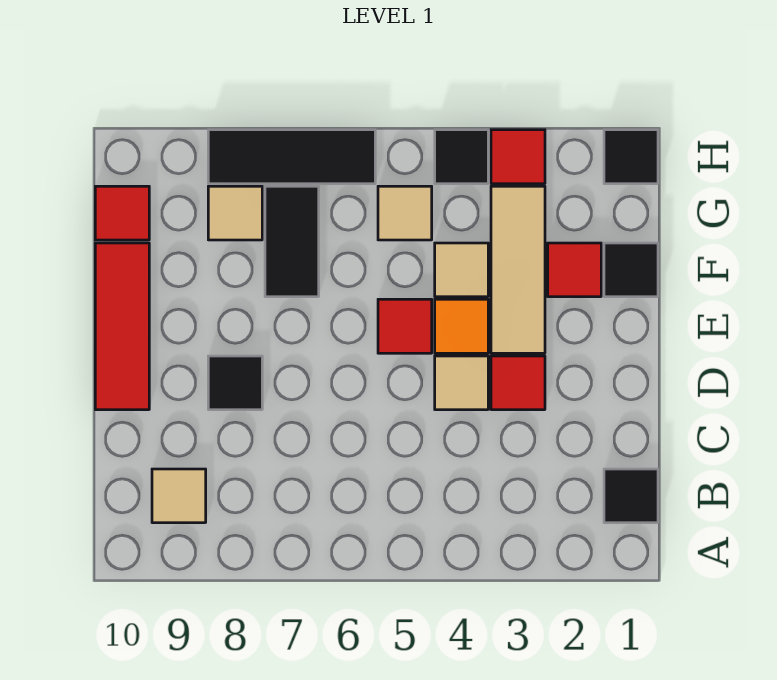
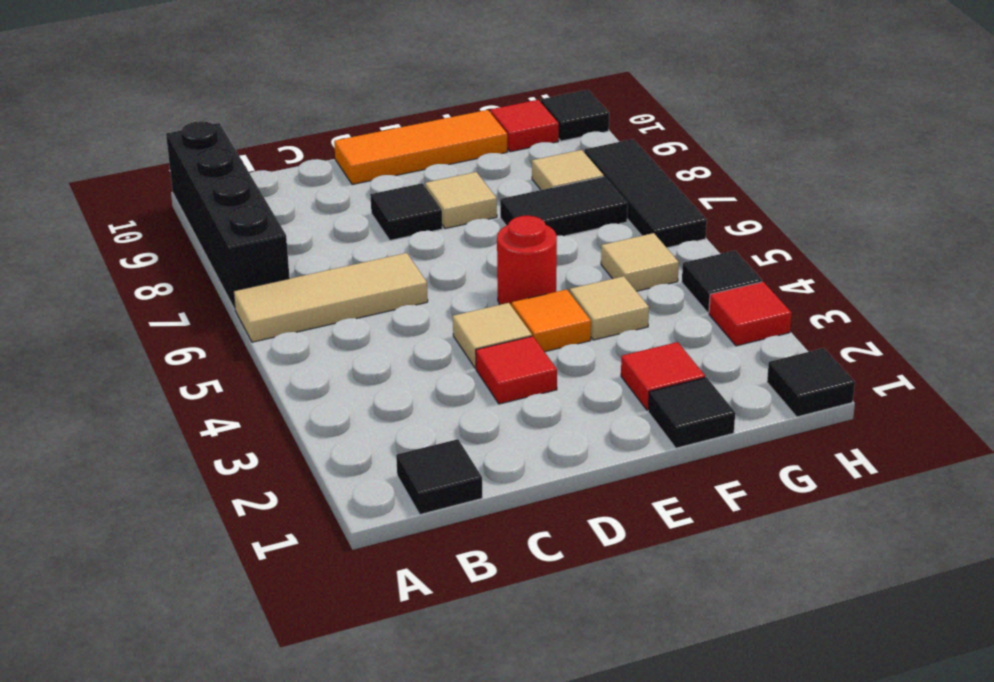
none -> black 1x4 brick [166,121,290,309]
tan 1x1 tile [152,469,206,523] -> tan 1x1 tile moved to [425,172,497,229]
red 1x3 tile [95,243,149,410] -> orange 1x3 tile [334,110,507,185]
tan 1x3 tile [491,186,545,353] -> tan 1x3 tile moved to [234,253,428,342]
red 1x1 tile [378,299,432,353] -> red 1x1 round brick [497,216,557,306]
none -> black 1x1 tile [541,90,609,141]

